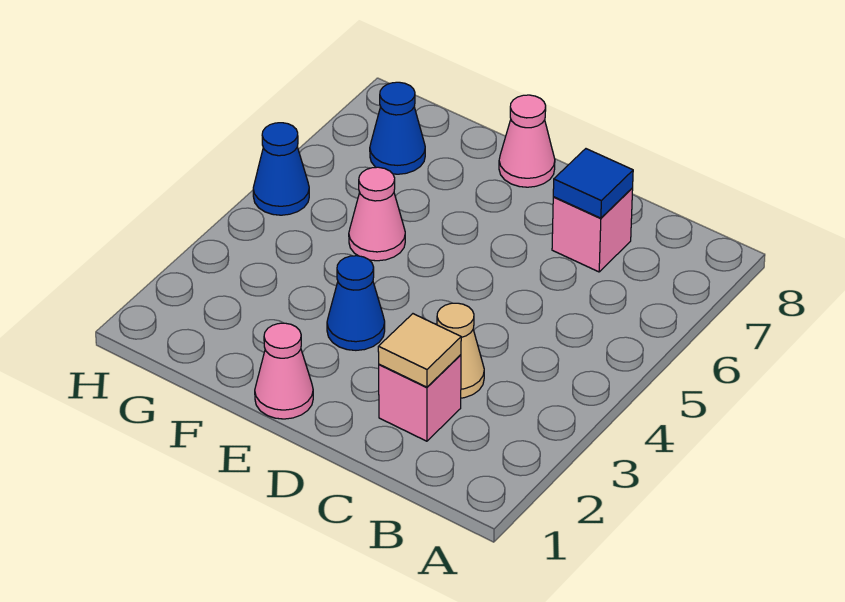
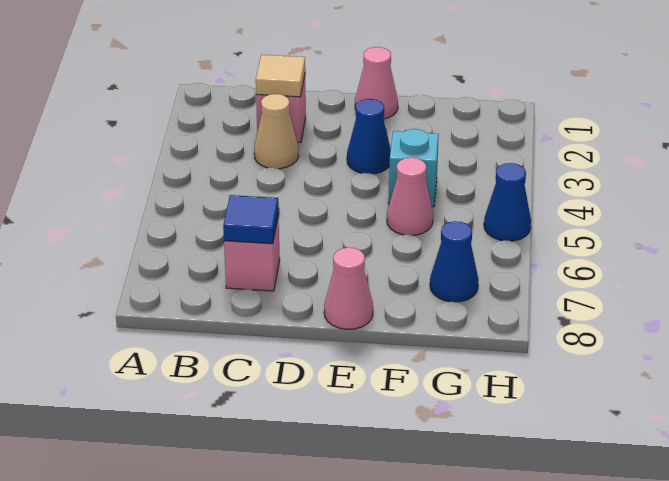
none -> cyan 1x1 brick [389,129,439,207]

